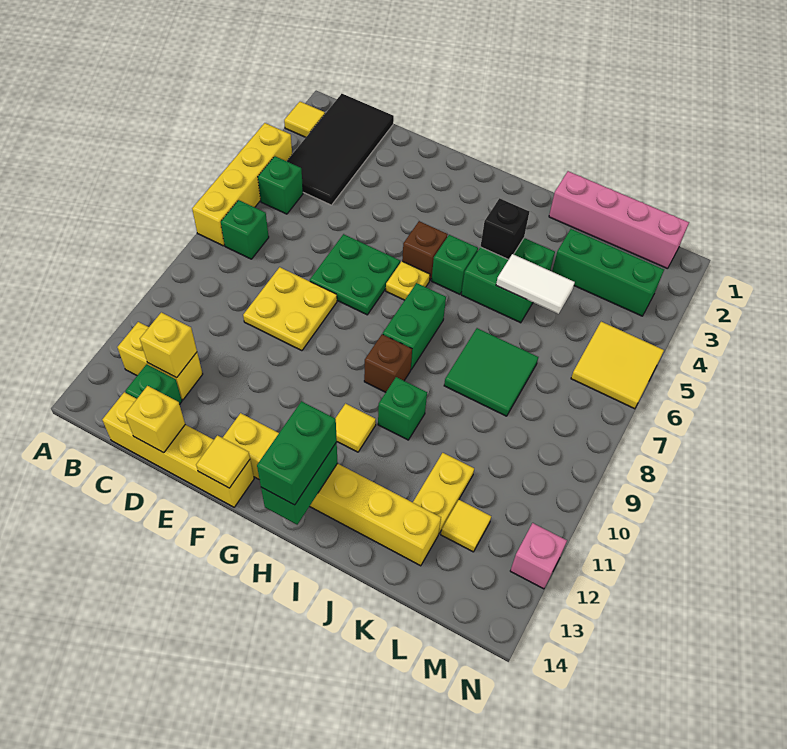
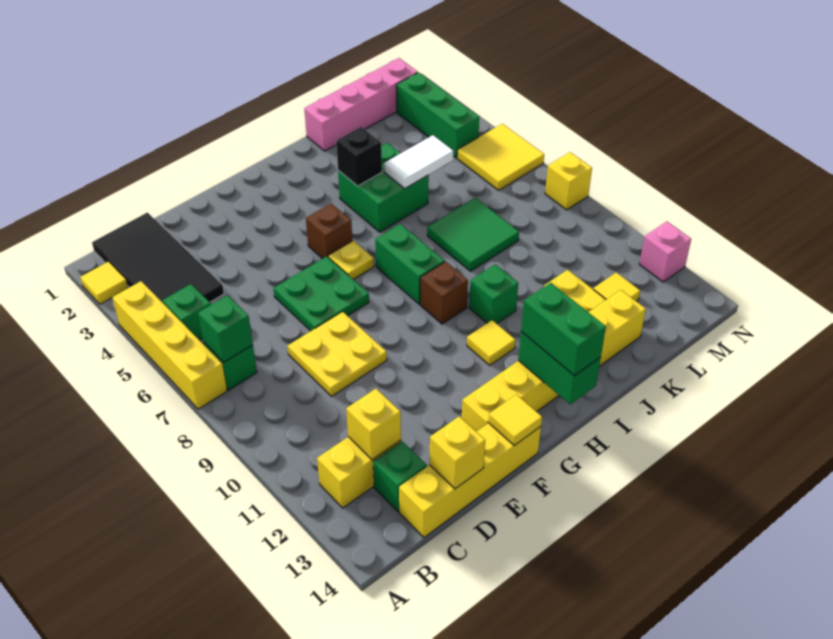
green 1x1 brick [432,235,478,294] -> green 1x1 brick moved to [198,295,253,362]
green 1x3 brick [552,229,664,316] -> green 1x3 brick turned to [396,72,479,158]
none -> yellow 1x1 brick [545,152,592,210]

